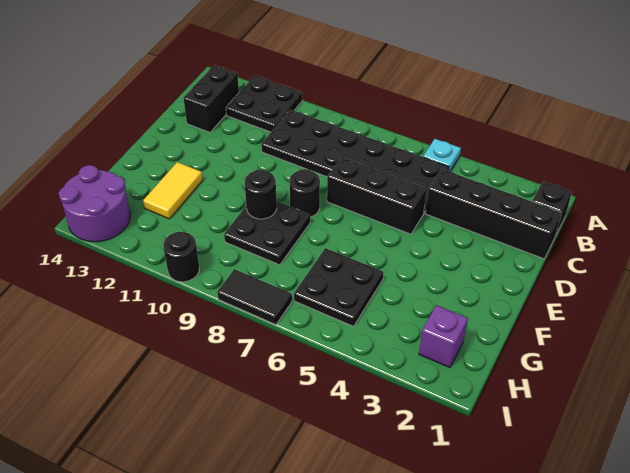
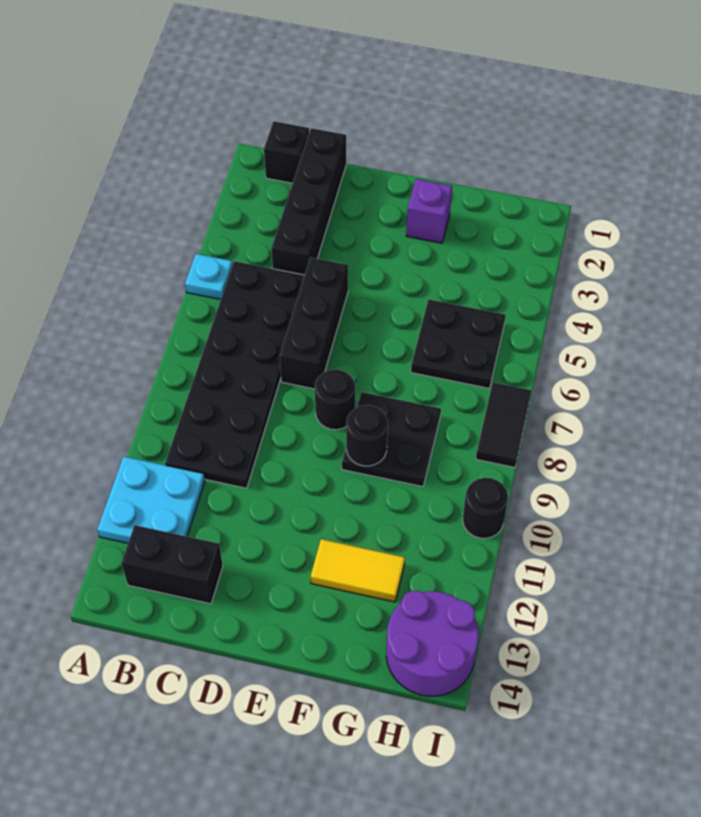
black 2x2 plate [226,75,303,132] -> cyan 2x2 plate [97,456,205,543]
purple 1x1 brick [419,305,468,368] -> purple 1x1 brick moved to [406,179,452,243]

